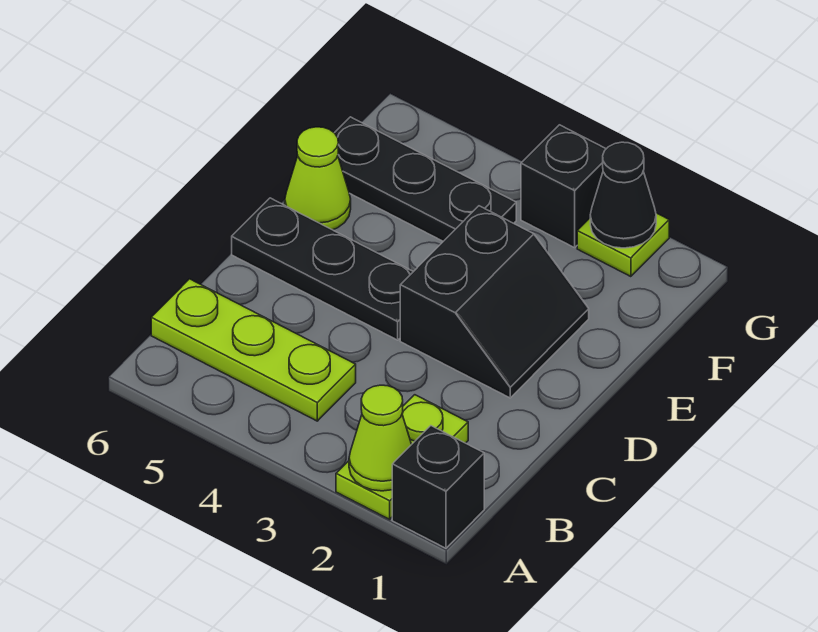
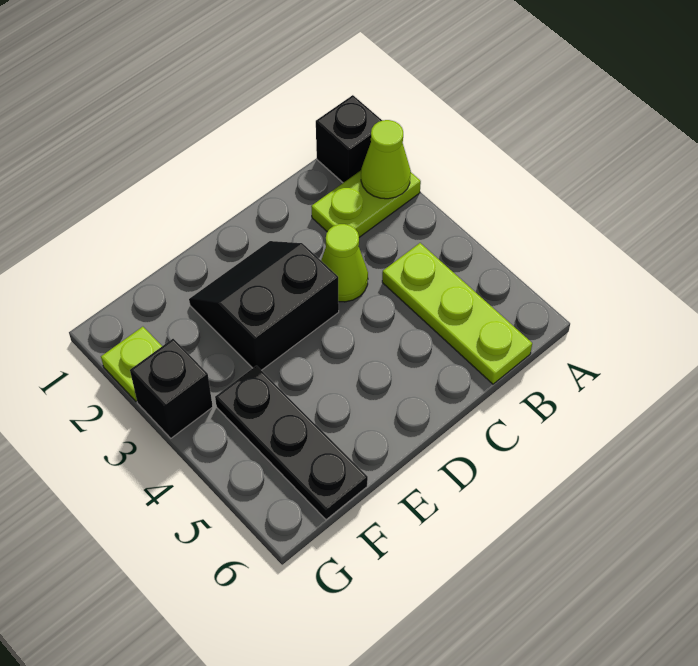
black 1x3 plate [232,198,413,340] -> none
lime 1x1 cone [285,127,351,230] -> lime 1x1 cone moved to [321,224,368,302]
black 1x1 cone [590,142,656,248] -> none

